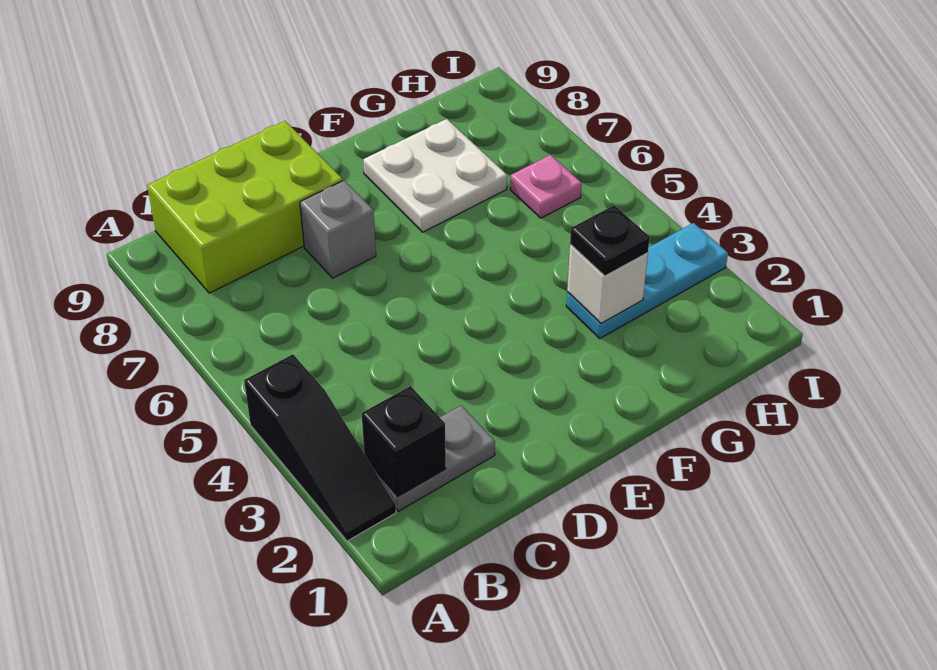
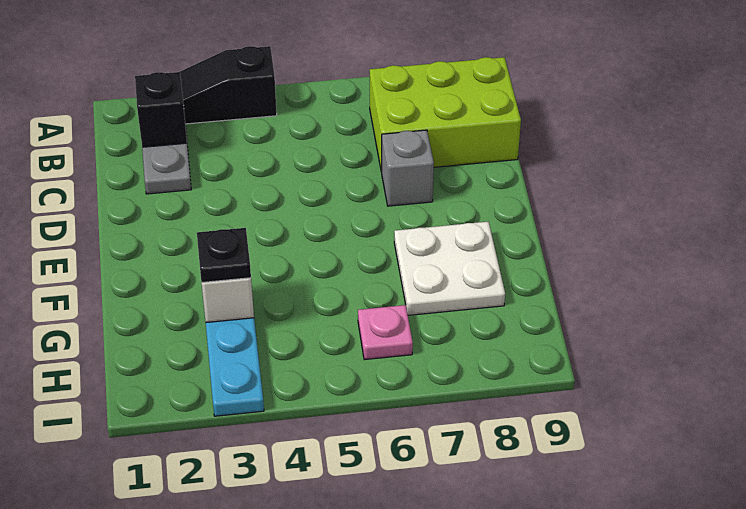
lime 2x3 brick [147,121,343,293] -> lime 2x3 brick turned to [370,57,521,172]

